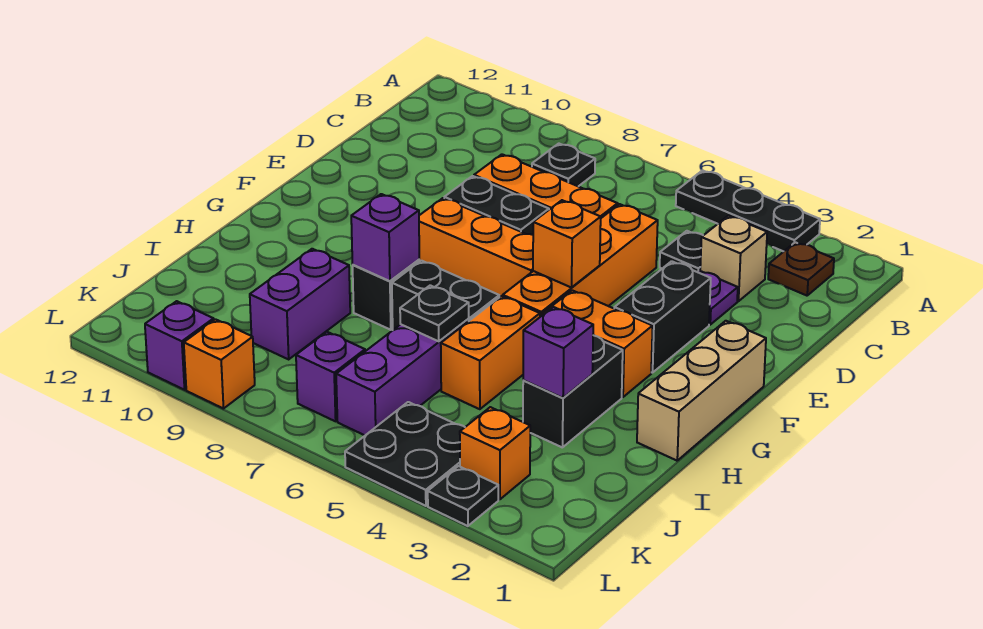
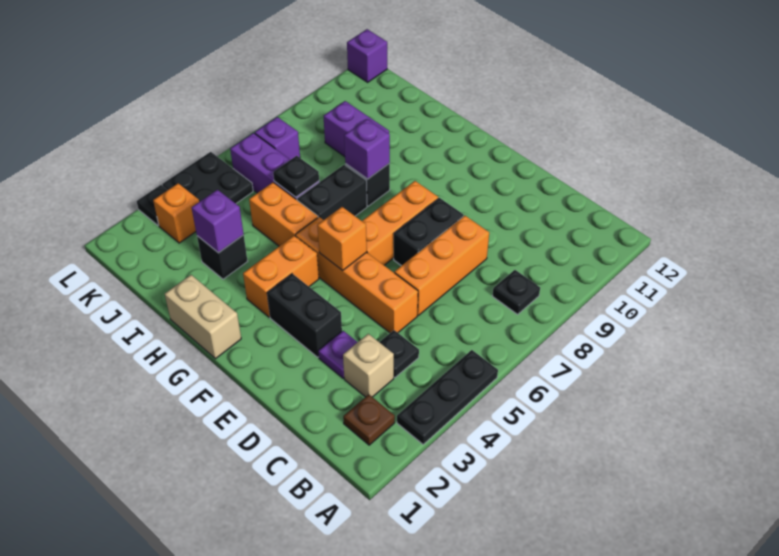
tan 1x3 brick [637,321,766,461] -> tan 1x2 brick [165,275,241,359]
black 1x2 brick [523,335,623,447] -> black 1x1 brick [197,235,248,279]
orange 1x1 brick [184,319,255,409] -> none
purple 1x1 brick [145,301,214,390] -> purple 1x1 brick moved to [347,29,387,82]

